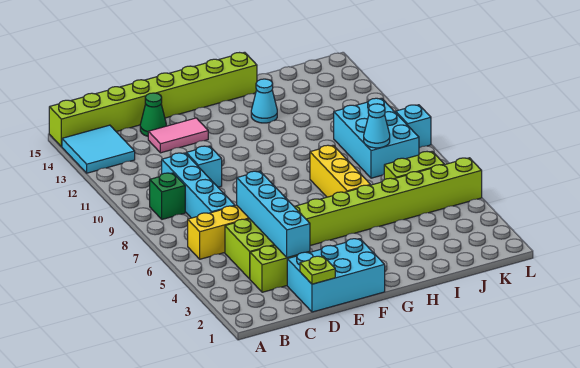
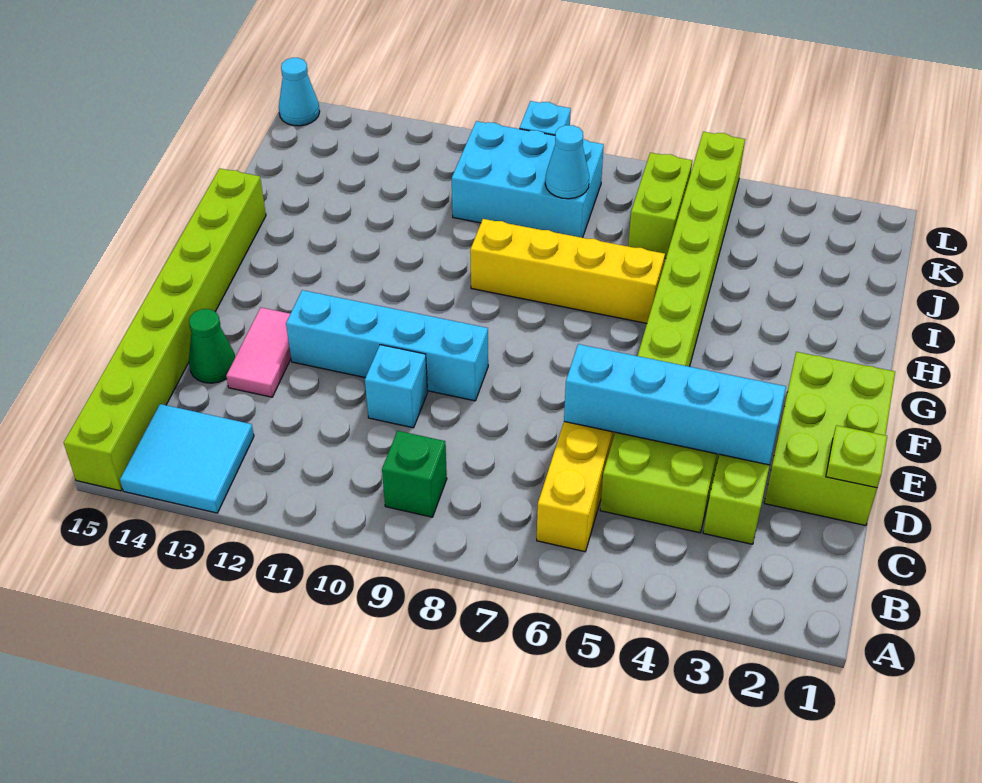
cyan 1x4 brick [162,153,235,218] -> cyan 1x4 brick moved to [286,290,488,401]
cyan 2x3 brick [287,239,385,312] -> lime 2x3 brick [764,352,895,526]
yellow 1x3 brick [310,145,370,197] -> yellow 1x4 brick [470,219,665,323]
cyan 1x1 cone [251,79,277,123] -> cyan 1x1 cone moved to [279,58,320,126]

